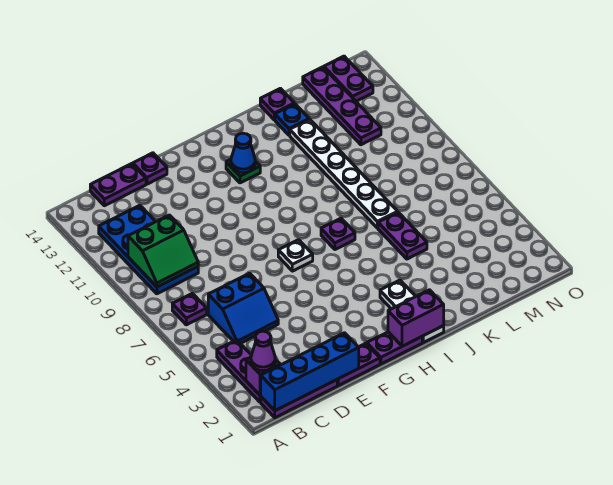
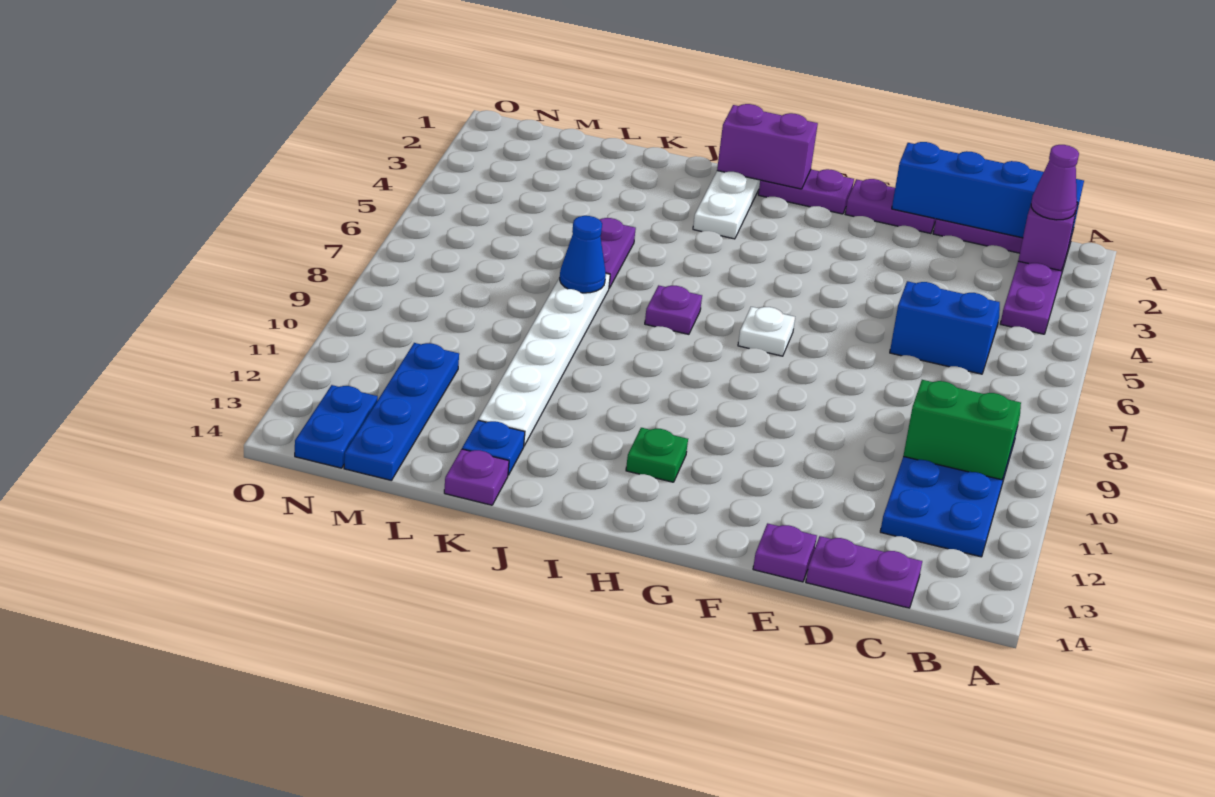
purple 1x1 plate [172,293,207,325] -> none
blue 1x1 cone [231,133,255,173] -> blue 1x1 cone moved to [560,216,606,293]
purple 1x4 plate [303,67,381,145] -> blue 1x4 plate [344,343,459,481]
purple 1x2 plate [324,56,373,101] -> blue 1x2 plate [295,385,378,468]

